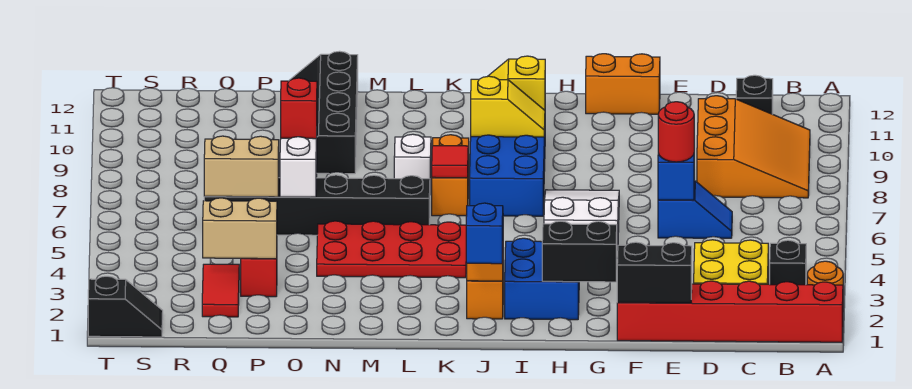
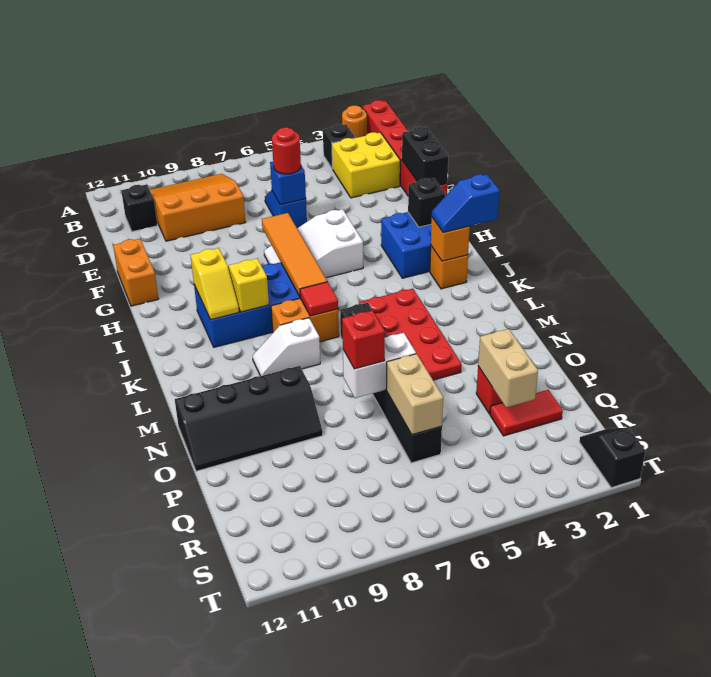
black 1x2 brick [542,221,617,282] -> black 1x1 brick [408,178,445,227]
none -> orange 1x4 tile [262,213,327,296]

